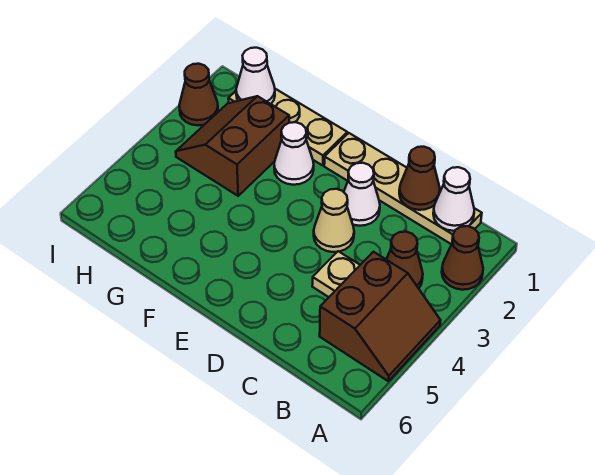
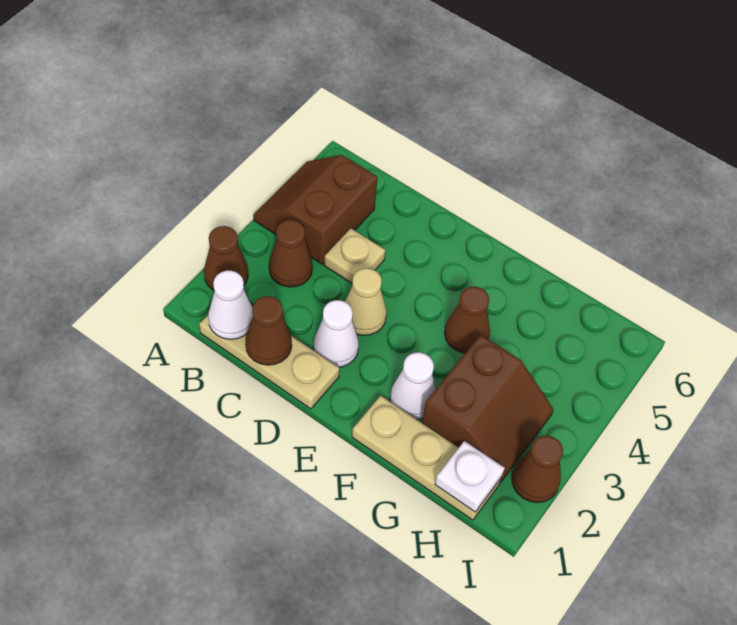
tan 1x4 plate [324,133,482,244] -> tan 1x3 plate [199,315,339,409]
none -> brown 1x1 cone [445,287,490,353]
white 1x1 cone [236,48,275,104] -> white 1x1 plate [435,441,505,512]

